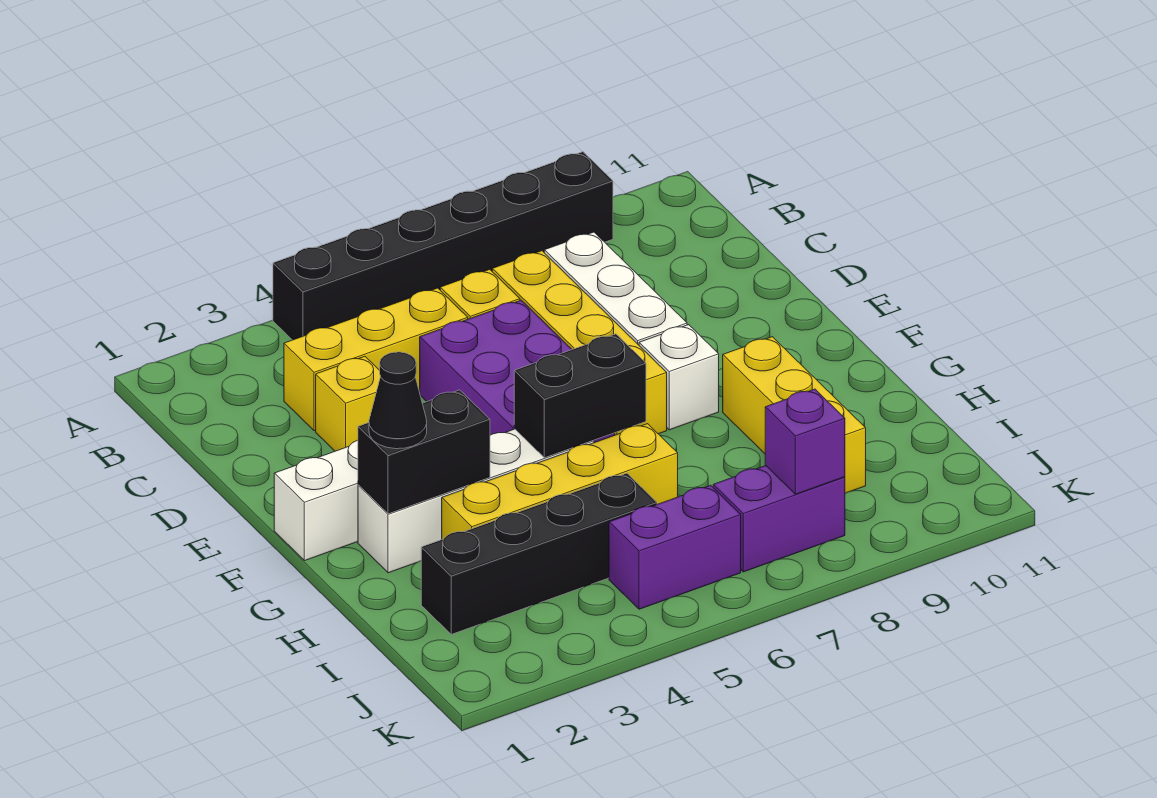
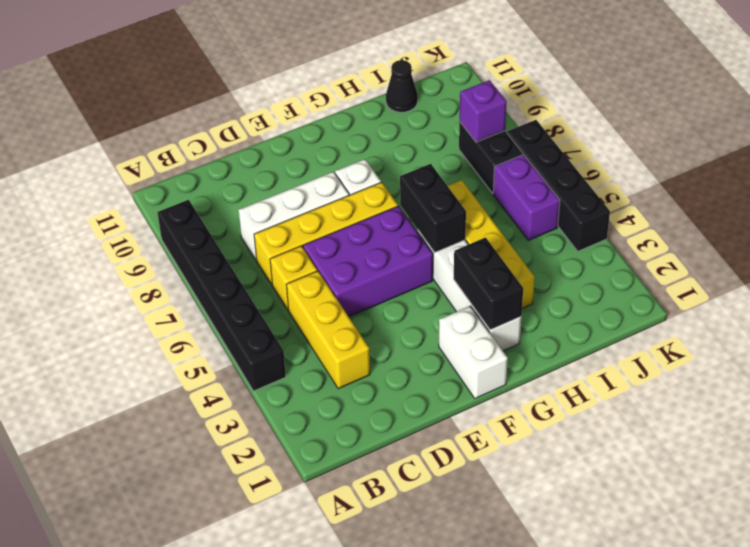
yellow 1x1 brick [316,356,380,451] -> none
black 1x1 cone [369,352,427,449] -> black 1x1 cone moved to [386,60,418,112]
yellow 1x3 brick [723,337,866,493] -> none
black 1x4 brick [421,473,657,634] -> black 1x4 brick moved to [507,120,610,251]
purple 1x2 brick [713,466,845,572] -> black 1x2 brick [459,122,523,193]

